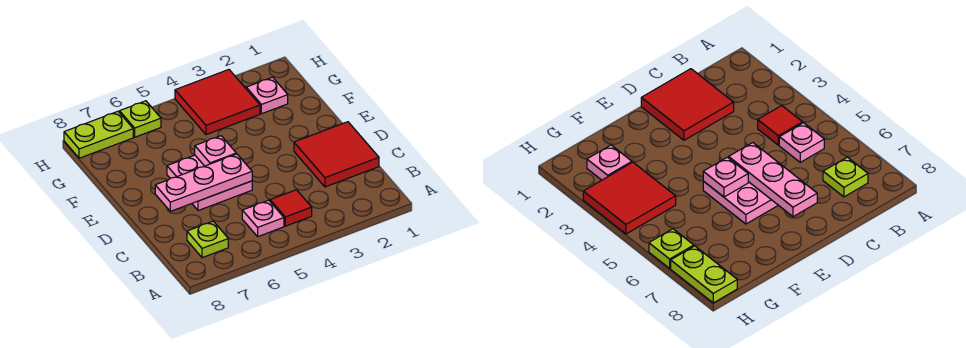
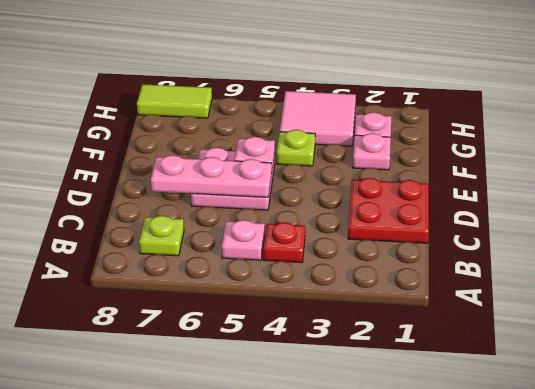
red 1x1 tile [270,190,312,226] -> red 1x1 plate [263,222,305,263]
red 2x2 tile [294,122,379,187] -> red 2x2 plate [348,178,429,243]
none -> pink 1x1 plate [353,133,391,170]
red 2x2 tile [175,70,260,135] -> pink 2x2 tile [280,91,356,146]
lime 1x1 plate [119,101,161,137] -> lime 1x1 plate moved to [277,130,315,166]
lime 1x2 plate [64,111,133,158] -> lime 1x2 tile [137,84,212,118]

